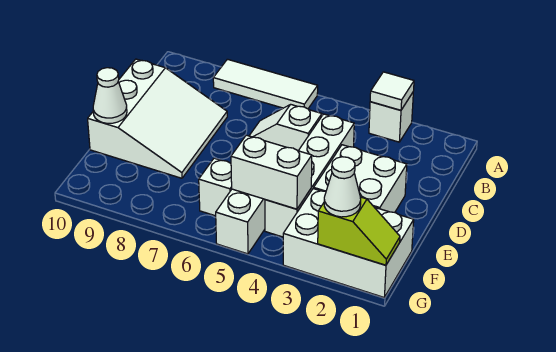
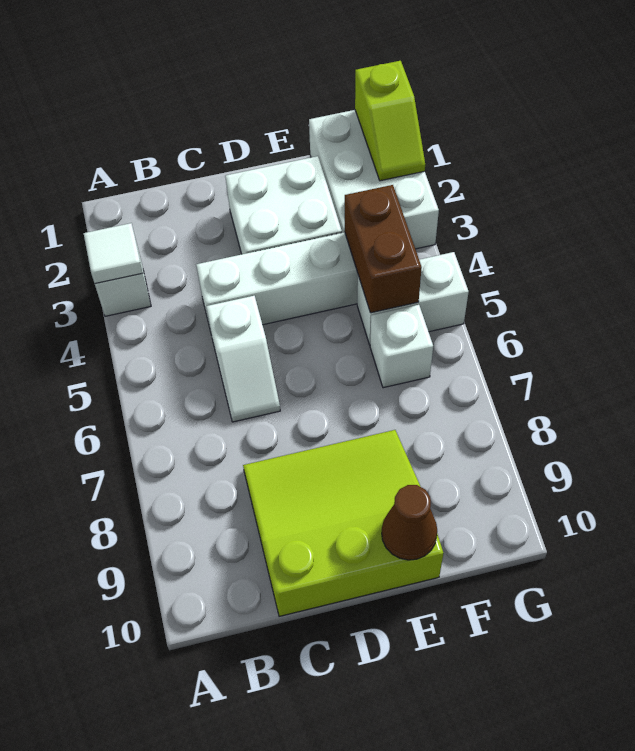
white 1x3 tile [213,59,318,109] -> none
white 3x3 slope [88,59,227,178] -> lime 3x3 slope [243,430,443,616]
white 1x1 cone [93,68,127,123] -> brown 1x1 cone [382,485,437,560]
white 1x2 brick [231,135,312,209] -> brown 1x2 brick [345,185,422,313]
lime 1x2 slope [318,197,400,265] -> lime 1x2 slope turned to [355,61,425,181]
white 1x1 cone [324,157,361,217] -> none

